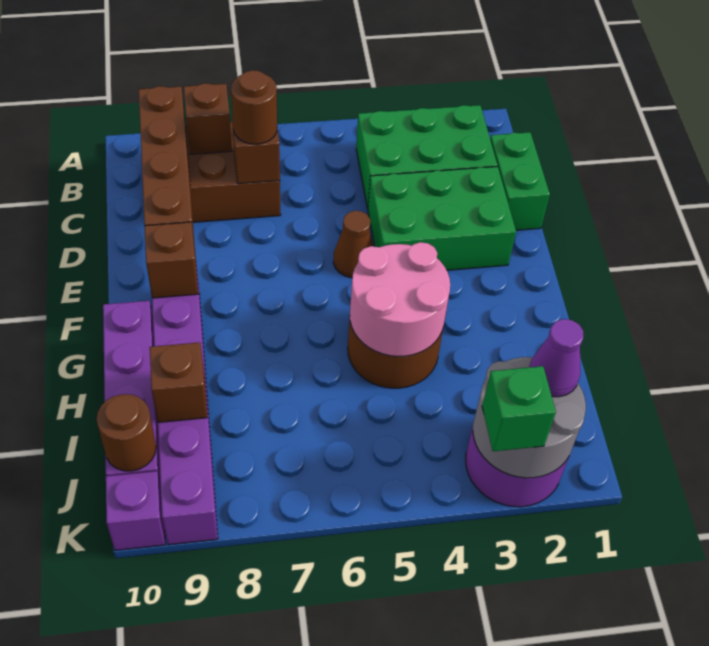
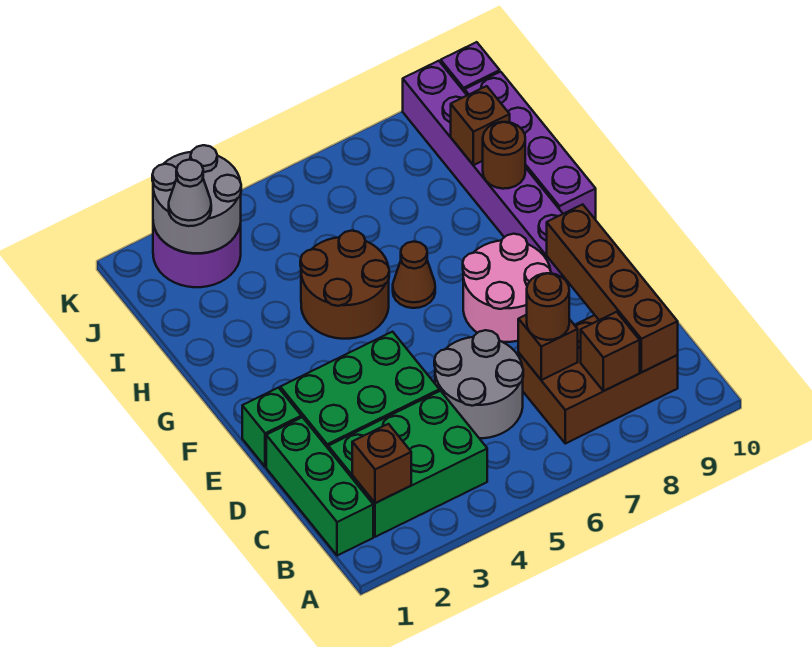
green 1x2 brick [490,132,550,230] -> green 1x3 brick [266,417,373,556]
none -> grey 2x2 round brick [434,330,523,438]
brown 1x1 cone [333,211,373,278] -> brown 1x1 cone moved to [393,242,435,308]
brown 1x1 brick [145,222,198,298] -> brown 1x1 brick moved to [352,424,411,503]
pink 2x2 round brick [350,242,450,356] -> pink 2x2 round brick moved to [463,234,552,342]
purple 1x1 cone [529,319,584,397] -> grey 1x1 cone [169,160,211,226]
brown 1x1 round brick [97,394,156,471] -> brown 1x1 round brick moved to [483,122,525,189]
green 1x1 brick [482,366,556,451] -> green 1x1 brick moved to [242,388,301,467]

